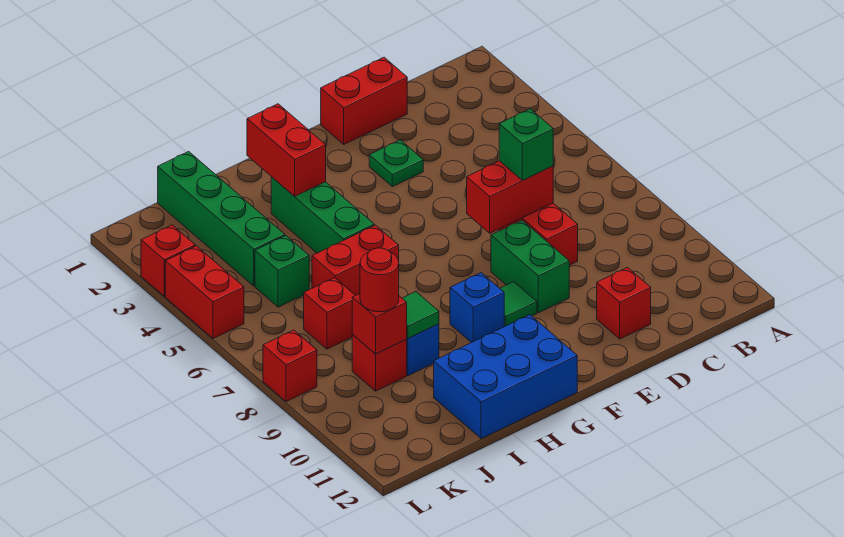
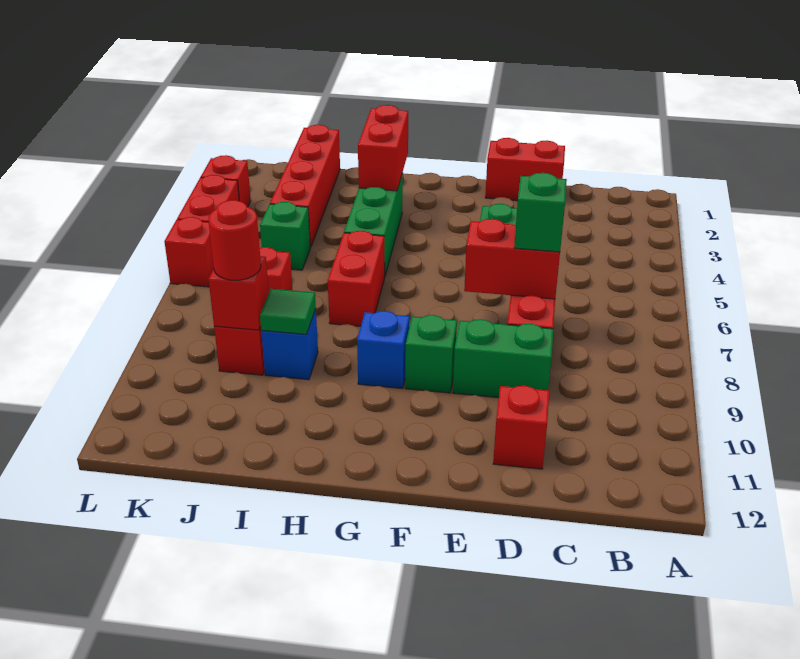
green 1x2 brick [491,220,569,313] -> green 1x2 brick turned to [453,319,553,398]
green 1x1 tile [500,282,537,326] -> green 1x1 brick [405,315,457,393]
blue 2x3 brick [434,315,577,439] -> none
red 1x2 brick [312,225,399,295] -> red 1x2 brick turned to [328,231,385,326]
green 1x4 brick [158,152,285,286] -> red 1x4 brick [270,125,340,247]
red 1x1 brick [263,330,317,402] -> red 1x1 brick moved to [164,217,214,287]

